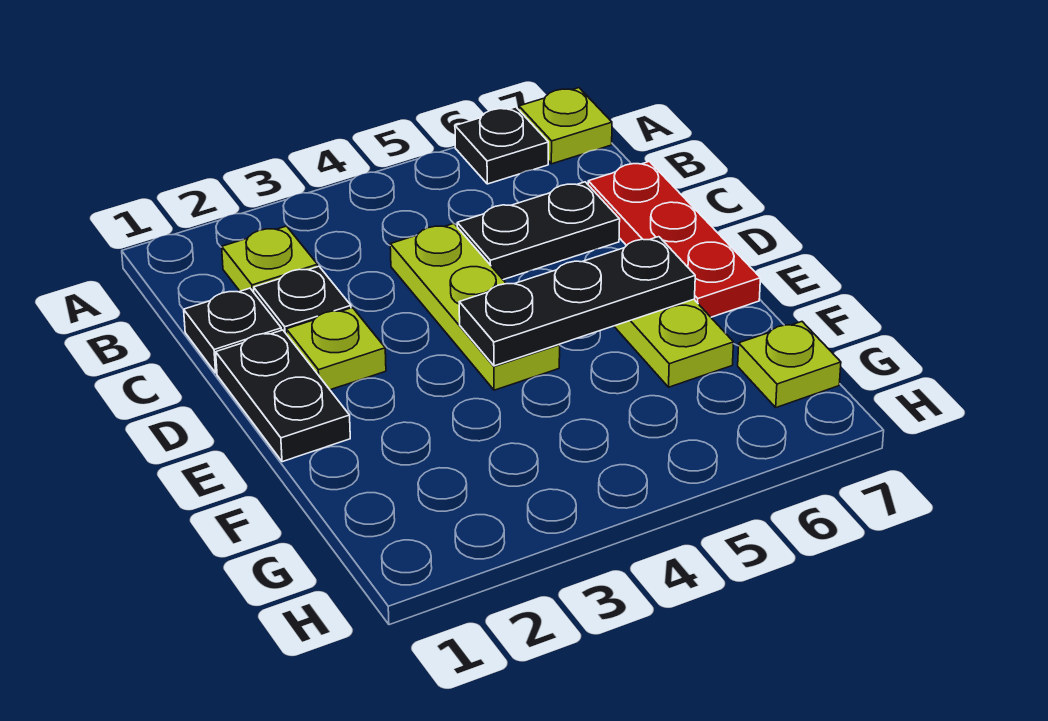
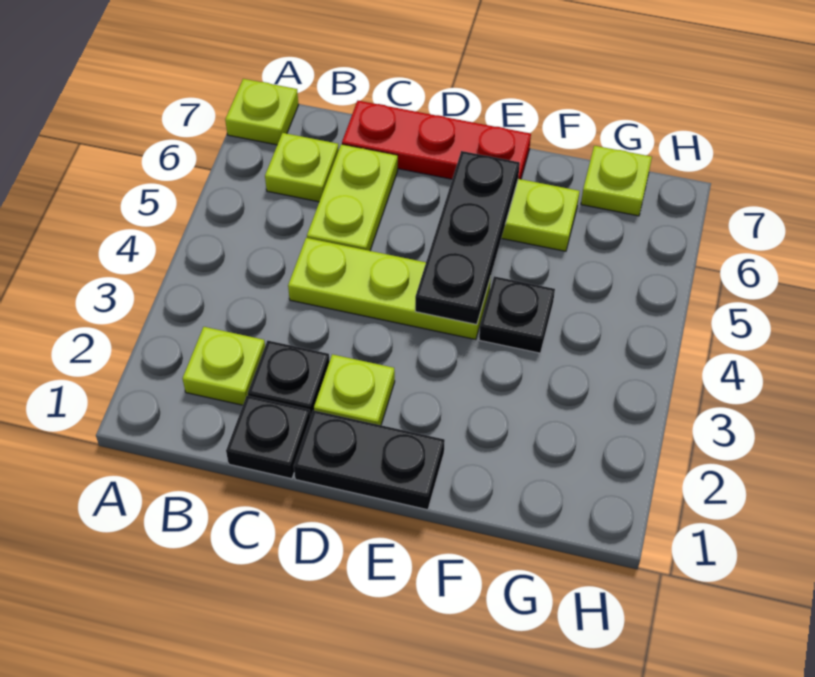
black 1x1 plate [455,107,548,184] -> black 1x1 plate moved to [479,276,555,353]
none -> lime 1x1 plate [265,133,339,202]
black 1x2 plate [457,182,620,280] -> lime 1x2 plate [307,144,398,251]

